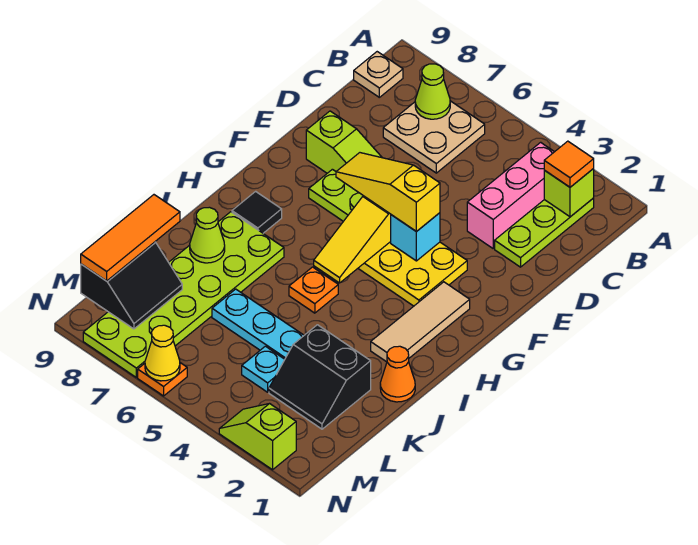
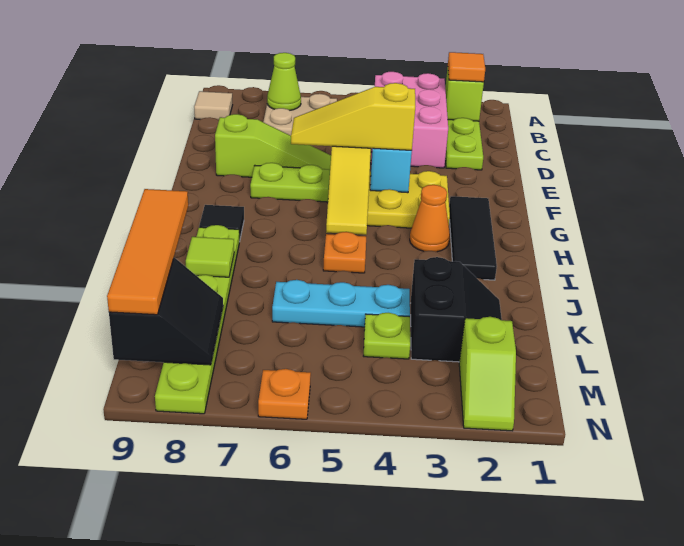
pink 1x3 brick [467,142,554,248] -> pink 2x3 brick [371,72,448,168]
tan 1x1 plate [354,52,403,97] -> tan 1x1 tile [194,91,232,120]
tan 1x3 tile [371,282,470,362] -> black 1x3 tile [449,196,497,280]
lime 2x6 plate [83,212,284,377] -> lime 1x6 plate [155,225,239,414]
orange 1x1 cone [380,346,415,402] -> orange 1x1 cone moved to [410,185,450,252]
lime 1x1 cone [190,207,225,263] -> lime 1x1 tile [186,237,234,277]
black 2x2 slope [269,325,371,429] -> black 2x2 slope turned to [411,257,502,362]
orange 1x3 tile [81,195,180,281] -> orange 1x4 tile [107,189,188,315]
cyan 1x1 plate [242,346,285,392] -> lime 1x1 plate [364,313,410,359]
lime 1x2 slope [219,404,296,470] -> lime 1x2 slope turned to [459,317,516,431]
yellow 1x1 cone [145,325,180,381] -> none

